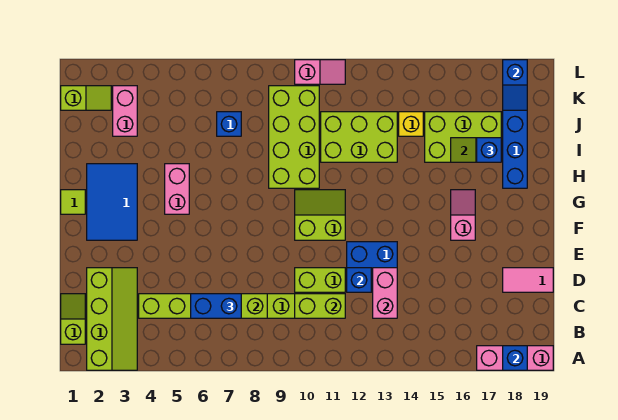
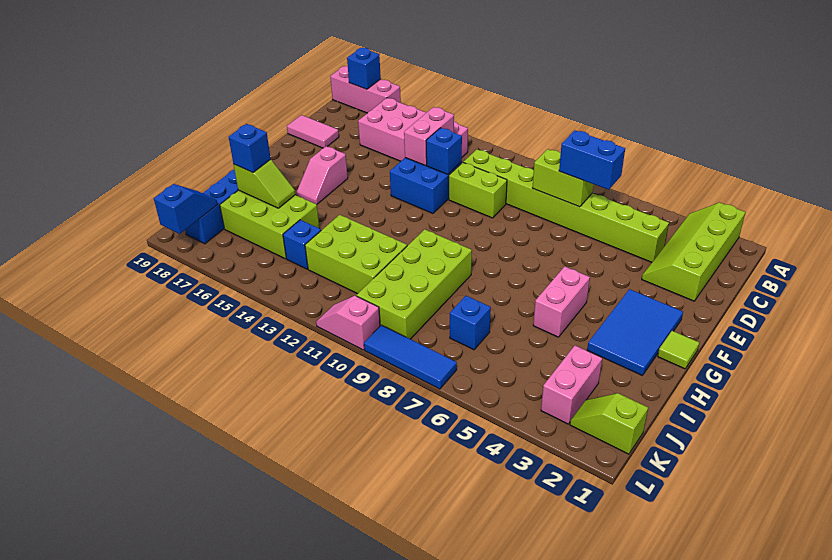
lime 1x2 slope [61,294,85,344] -> none
none -> pink 2x4 brick [358,98,468,161]
lime 1x2 brick [295,294,345,318] -> none
lime 2x2 slope [295,190,345,240] -> none
yellow 1x1 brick [399,112,423,136] -> blue 1x1 brick [283,220,321,269]
none -> blue 1x3 tile [364,325,457,389]

